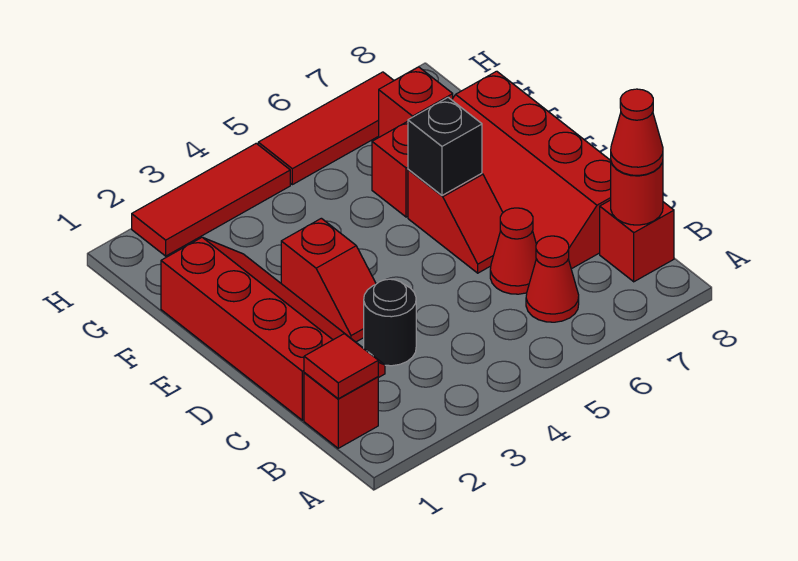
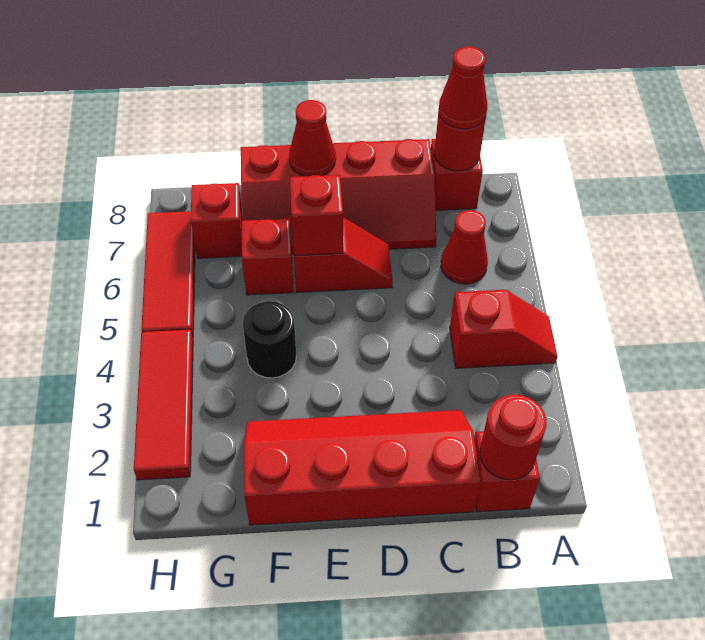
red 1x1 tile [304,334,378,399] -> red 1x1 round brick [480,395,547,480]
black 1x1 round brick [364,279,416,366] -> black 1x1 round brick moved to [243,301,296,378]
red 1x1 cone [490,208,536,294] -> red 1x1 cone moved to [289,100,336,176]
red 1x2 slope [281,218,376,342] -> red 1x2 slope moved to [450,290,558,368]
black 1x1 brick [408,98,482,195] -> red 1x1 brick [290,175,343,256]

